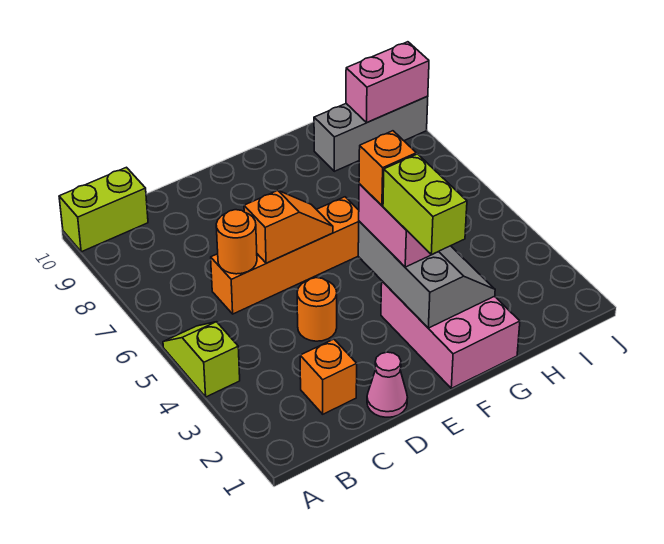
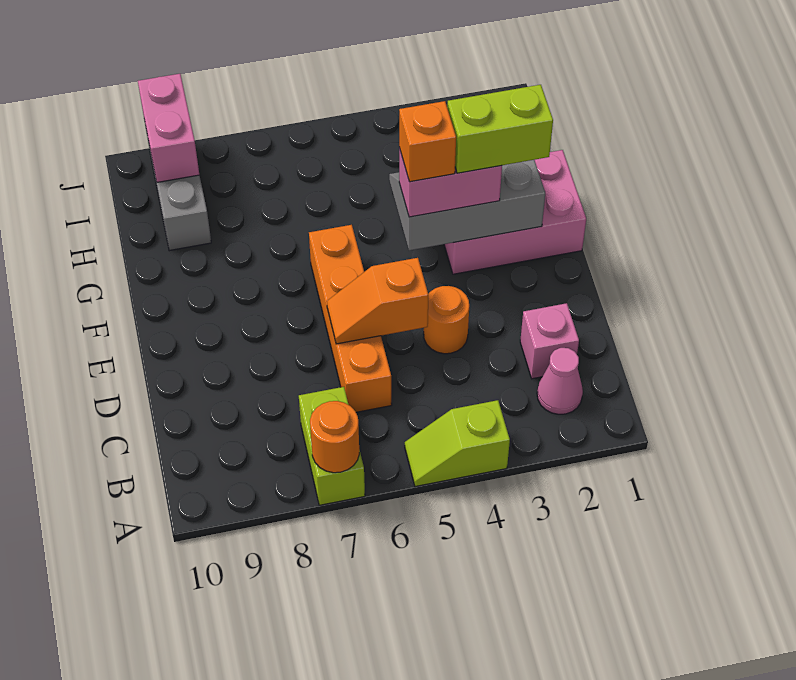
lime 1x2 brick [59,167,148,252] -> lime 1x2 brick moved to [299,387,365,505]
orange 1x1 brick [300,339,357,414] -> pink 1x1 brick [520,303,579,379]
orange 1x1 round brick [216,210,257,274] -> orange 1x1 round brick moved to [310,401,359,473]
pink 1x1 cone [367,352,408,417] -> pink 1x1 cone moved to [537,348,583,414]
orange 1x2 slope [244,190,333,263] -> orange 1x2 slope turned to [327,258,428,344]

